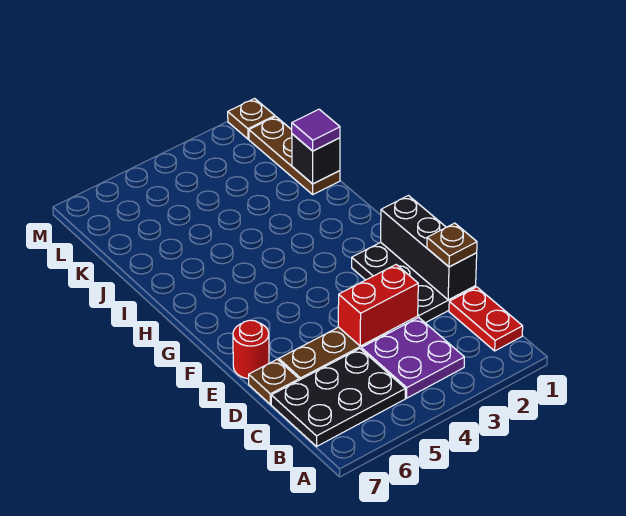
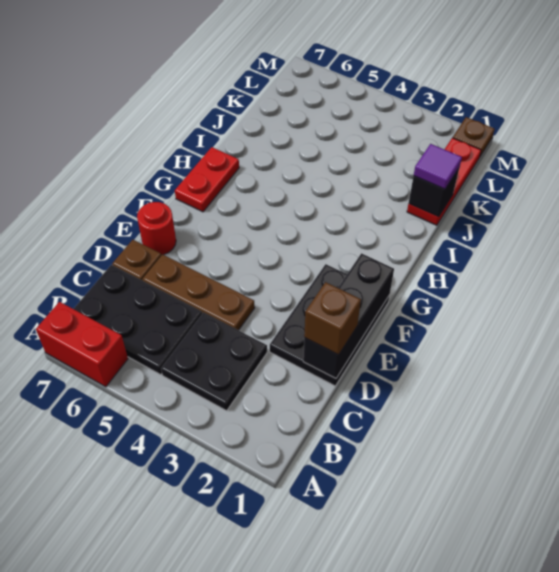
red 1x2 plate [449,287,523,351] -> red 1x2 plate moved to [175,147,239,212]
purple 2x2 plate [361,318,464,398] -> black 2x2 plate [161,312,267,411]
brown 1x1 plate [427,223,477,267] -> brown 1x1 brick [304,282,361,355]
red 1x2 brick [338,265,418,346] -> red 1x2 brick moved to [36,302,128,387]
brown 1x3 plate [249,117,340,194] -> red 1x3 plate [407,138,481,225]

